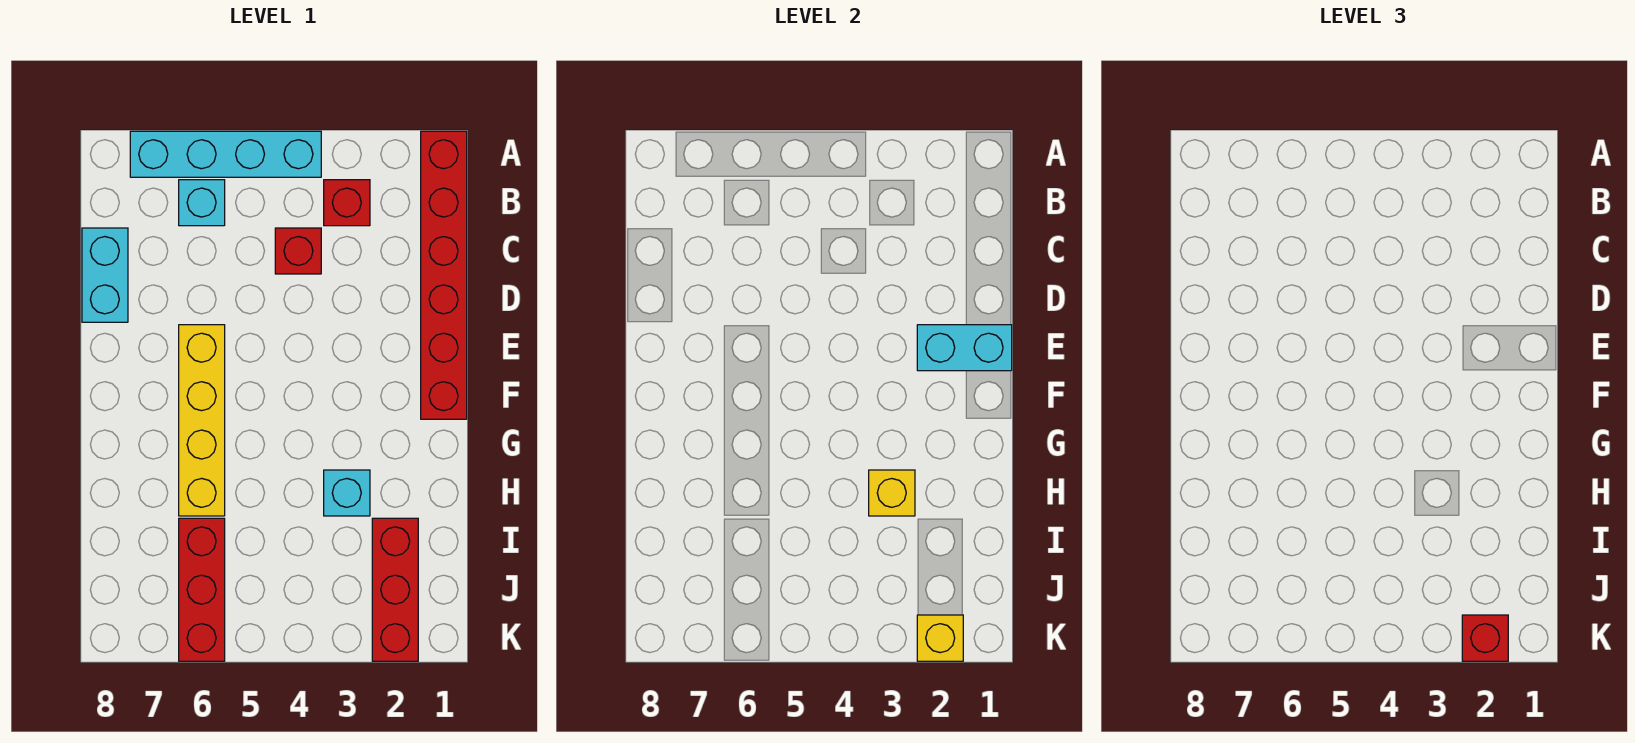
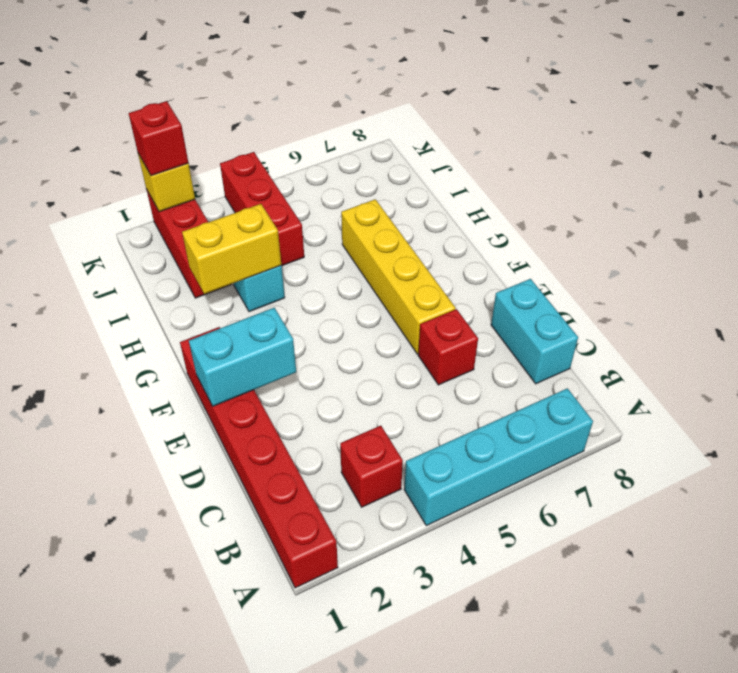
cyan 1x1 brick [179,180,225,226] -> none
red 1x1 brick [275,228,321,274] -> red 1x1 brick moved to [418,309,478,385]
yellow 1x1 brick [869,470,915,516] -> yellow 1x2 brick [182,204,281,294]
red 1x3 brick [179,518,225,661] -> red 1x3 brick moved to [220,152,304,266]

